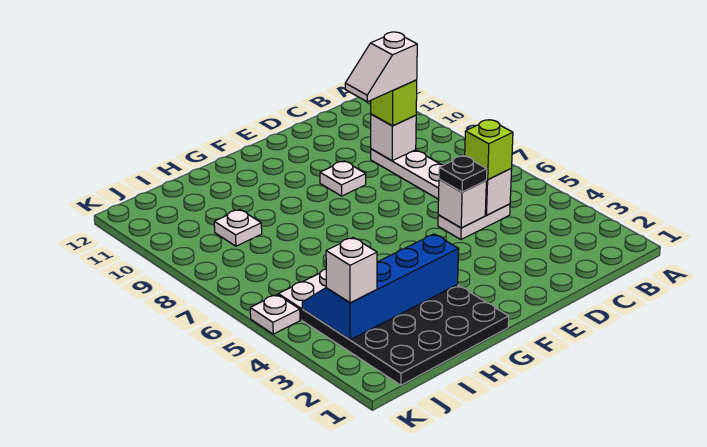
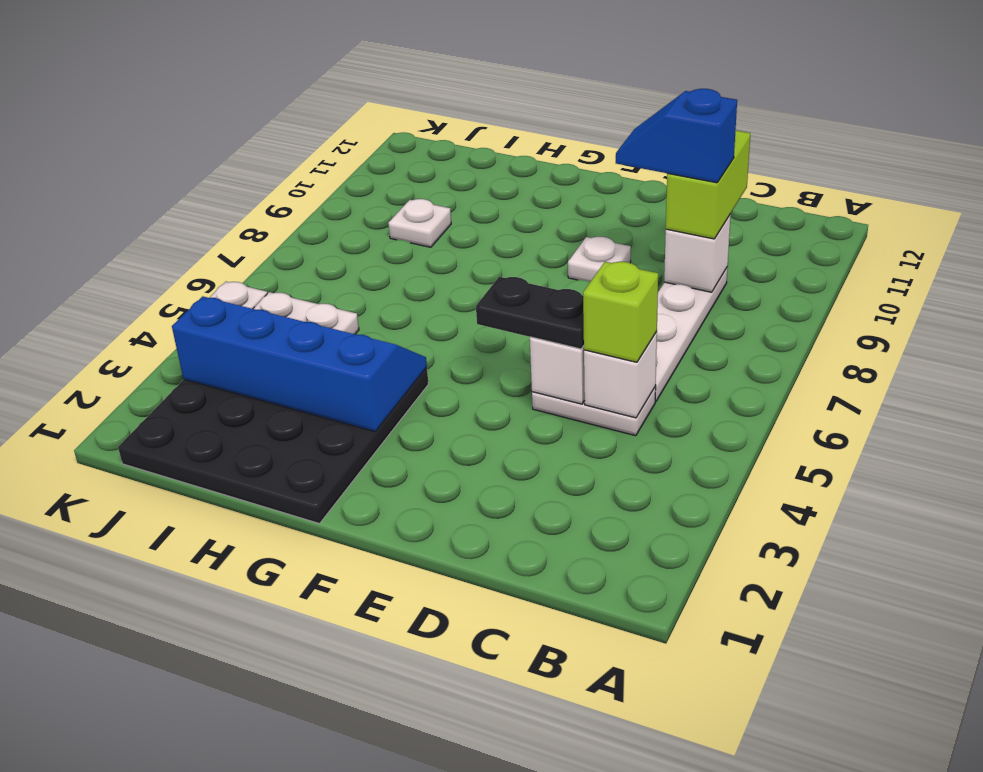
lime 1x1 brick [371,80,417,126] -> lime 1x2 brick [666,130,750,239]
white 1x2 slope [345,32,417,102] -> blue 1x2 slope [616,89,737,183]
black 1x1 plate [439,156,487,192] -> black 1x2 plate [476,277,584,349]
white 1x1 brick [326,238,377,303] -> none

